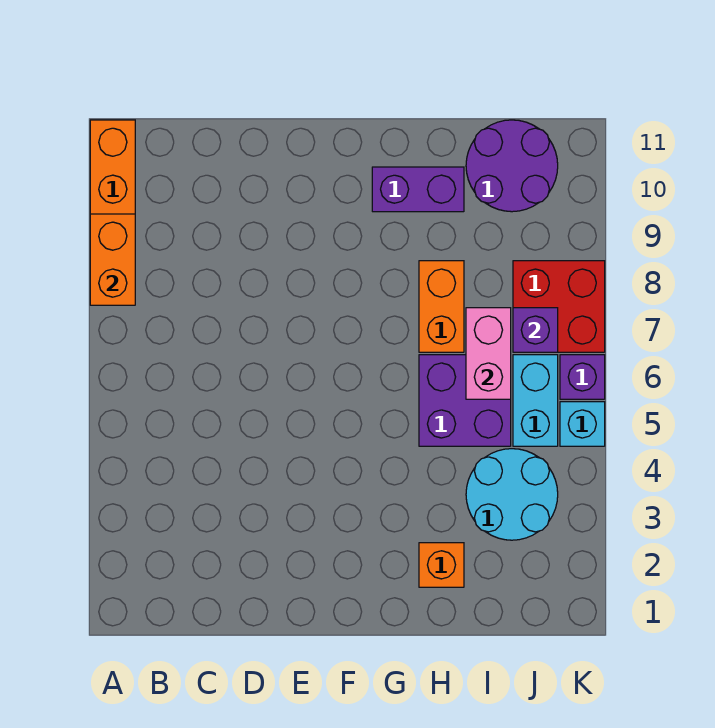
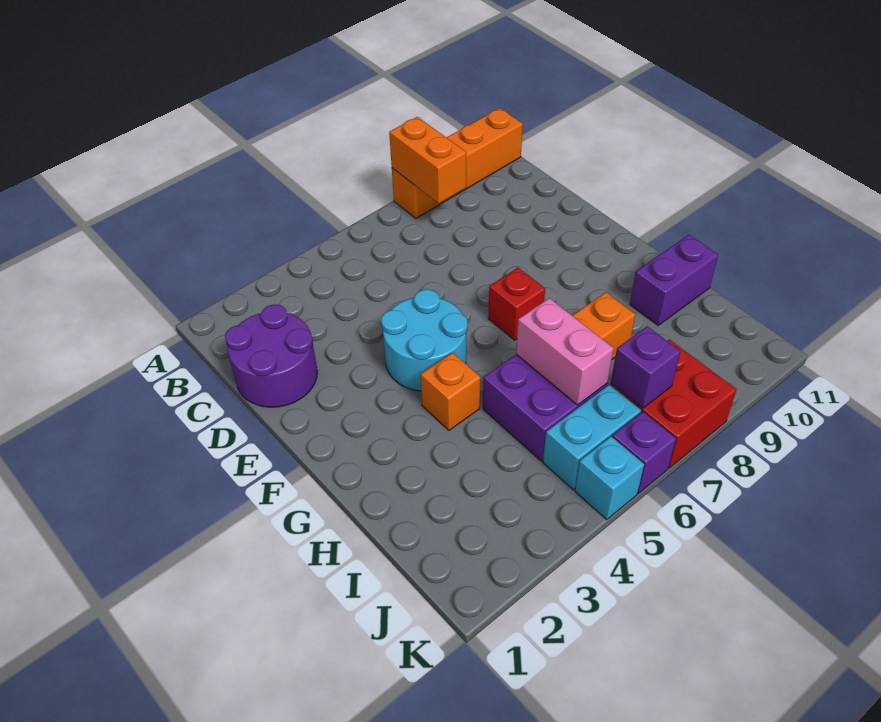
orange 1x2 brick [90,214,135,305] -> orange 1x2 brick turned to [389,117,466,203]
none -> red 1x1 brick [488,268,545,340]
purple 1x2 brick [372,167,464,212] -> purple 1x2 brick turned to [630,235,718,325]
orange 1x1 brick [419,543,464,587] -> orange 1x1 brick moved to [421,353,480,430]
cyan 2x2 round brick [466,449,558,540] -> cyan 2x2 round brick moved to [381,289,467,391]
pink 1x2 brick [466,308,511,399] -> pink 1x2 brick turned to [516,298,614,405]
purple 2x2 round brick [466,120,558,212] -> purple 2x2 round brick moved to [225,304,317,407]

